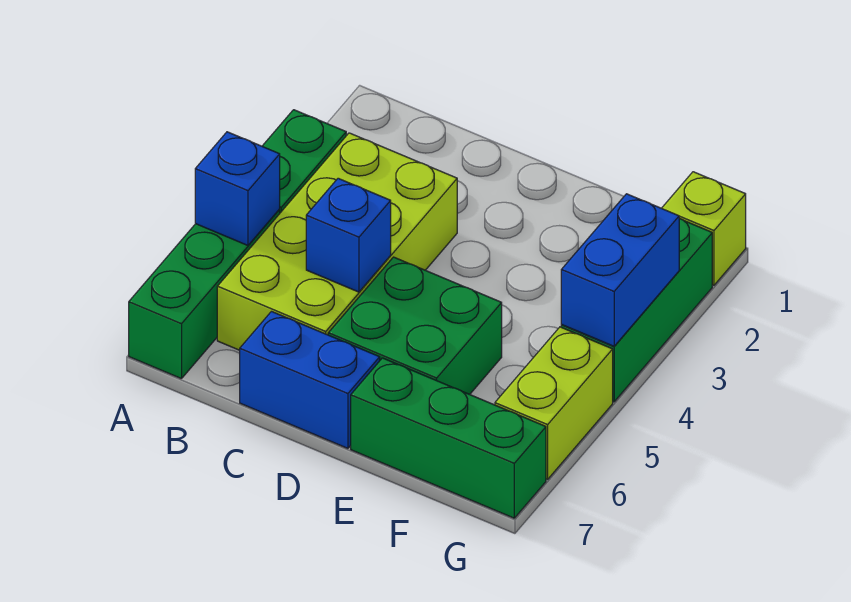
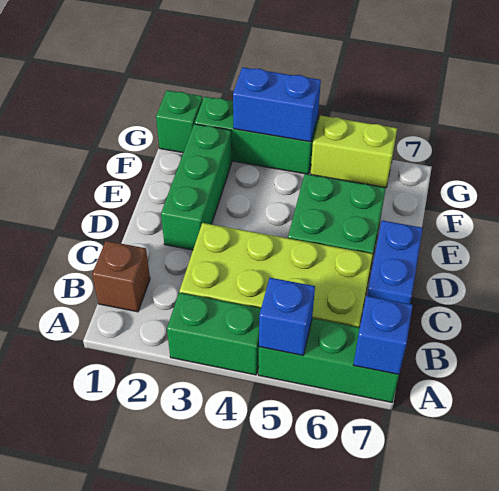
none -> brown 1x1 brick [92,241,150,312]
blue 1x1 brick [306,178,391,292] -> blue 1x1 brick moved to [354,296,413,374]
green 1x3 brick [351,358,546,518] -> green 1x3 brick moved to [161,124,232,250]
lime 1x1 brick [662,172,746,285] -> green 1x1 brick [156,90,203,153]

